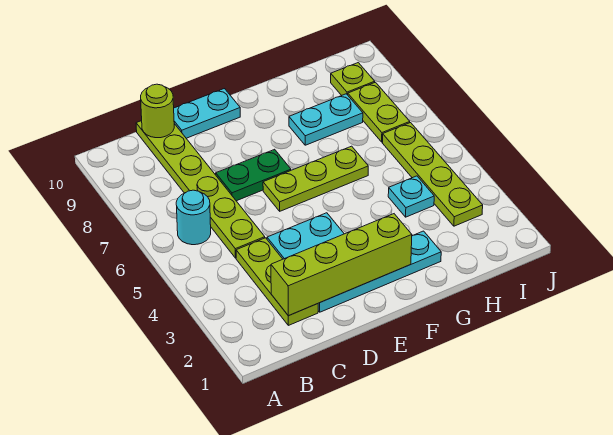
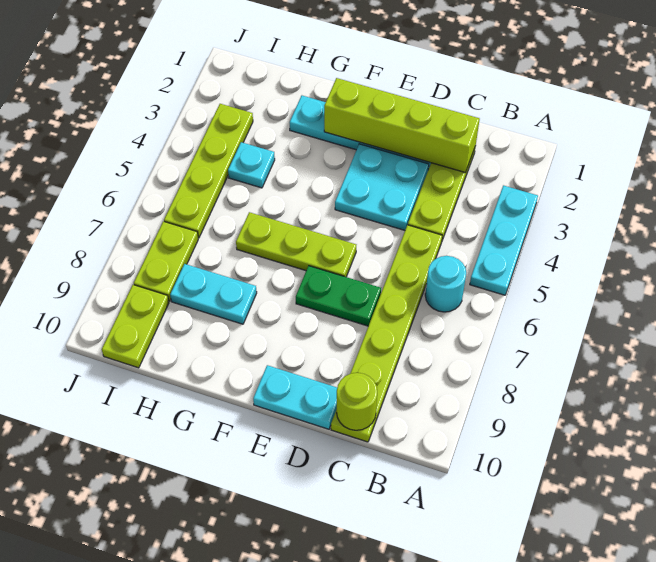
none -> cyan 1x3 plate [470,185,538,295]
lime 1x1 plate [331,63,375,96] -> lime 1x2 plate [102,285,169,368]

